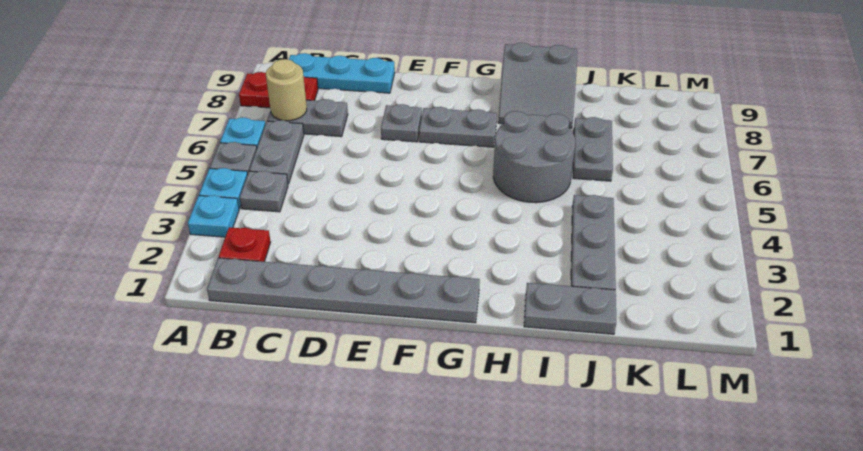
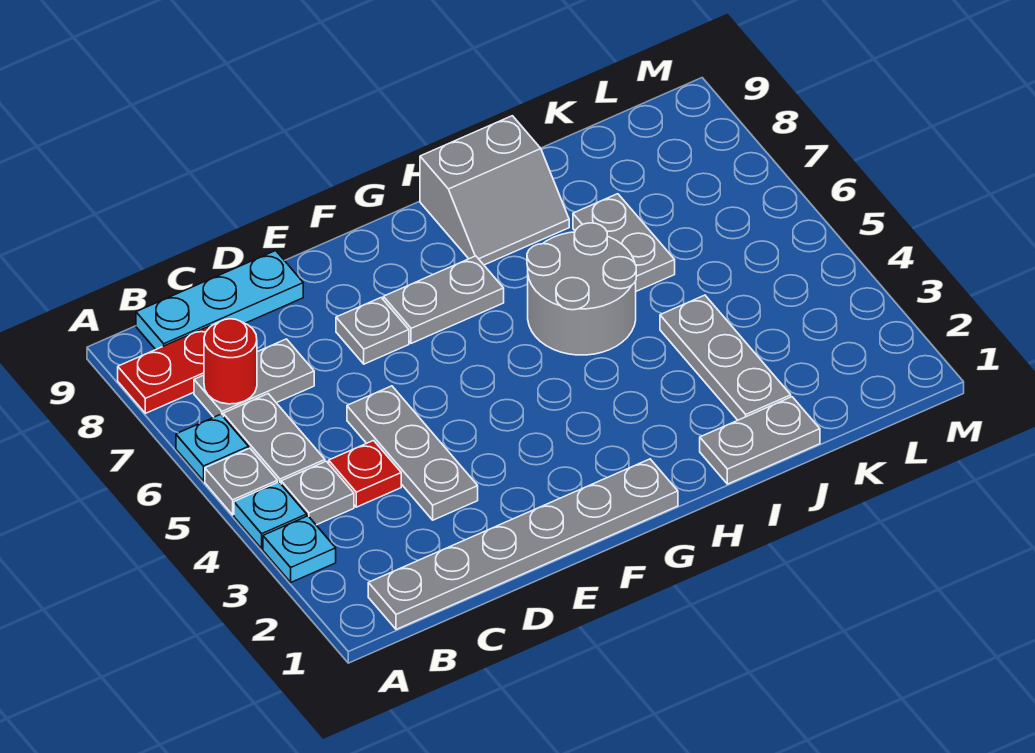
red 1x1 plate [219,227,271,262] -> red 1x1 plate moved to [329,441,401,507]
tan 1x1 round brick [266,59,307,121] -> red 1x1 round brick [204,319,257,404]
none -> grey 1x3 plate [347,386,478,520]

